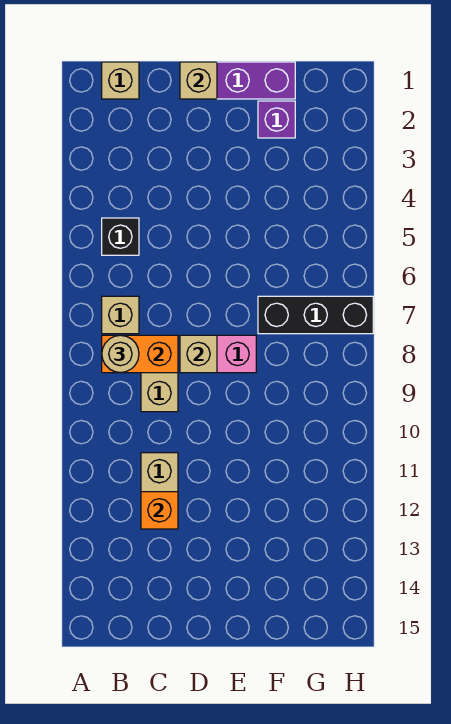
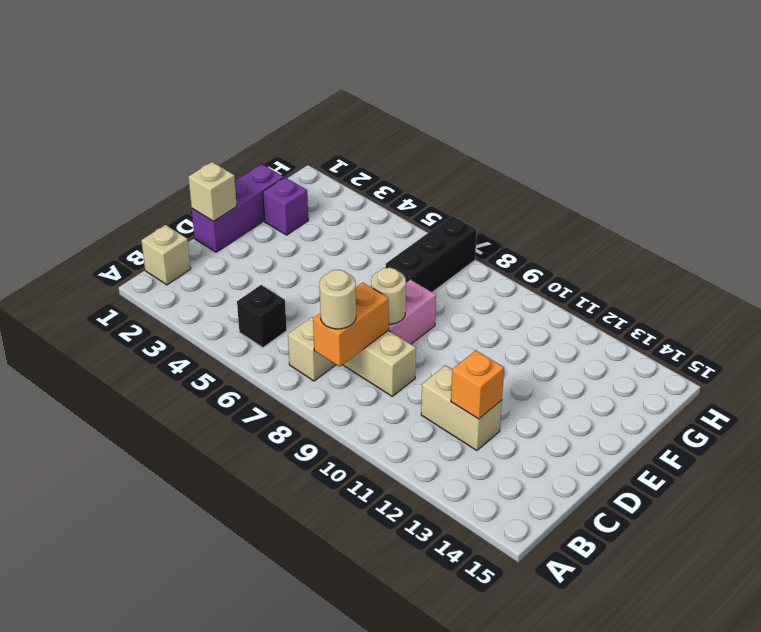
tan 1x1 brick [180,335,217,373] -> tan 1x1 round brick [371,268,406,324]

